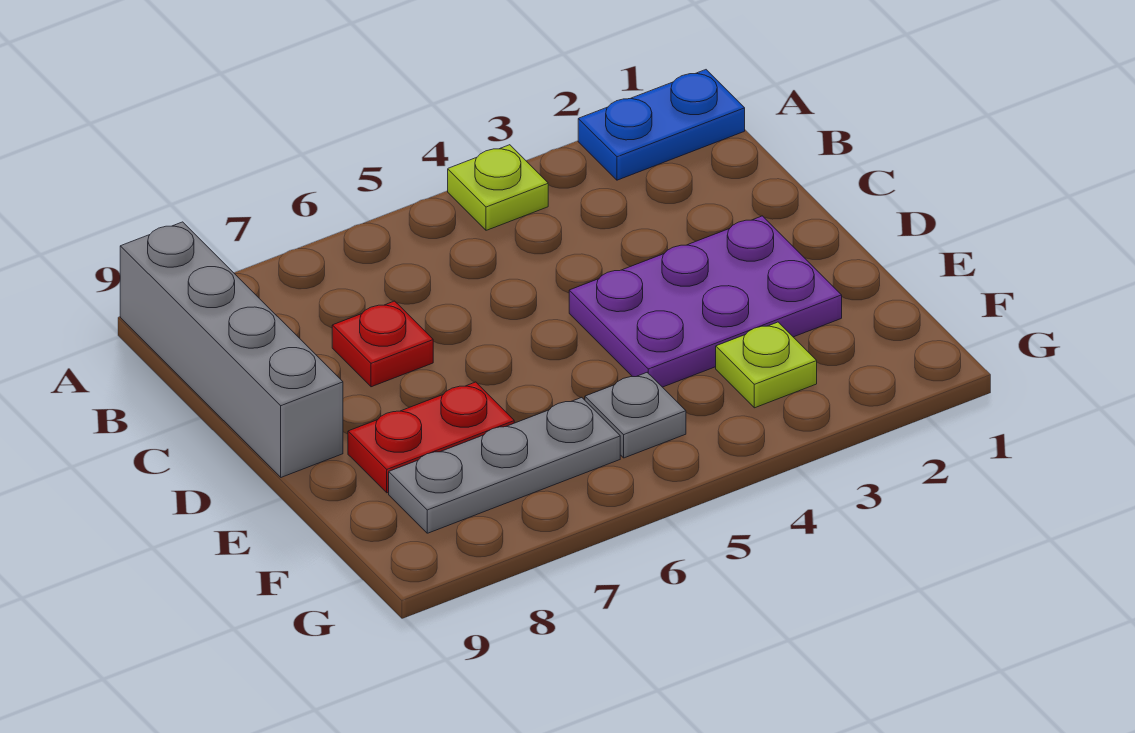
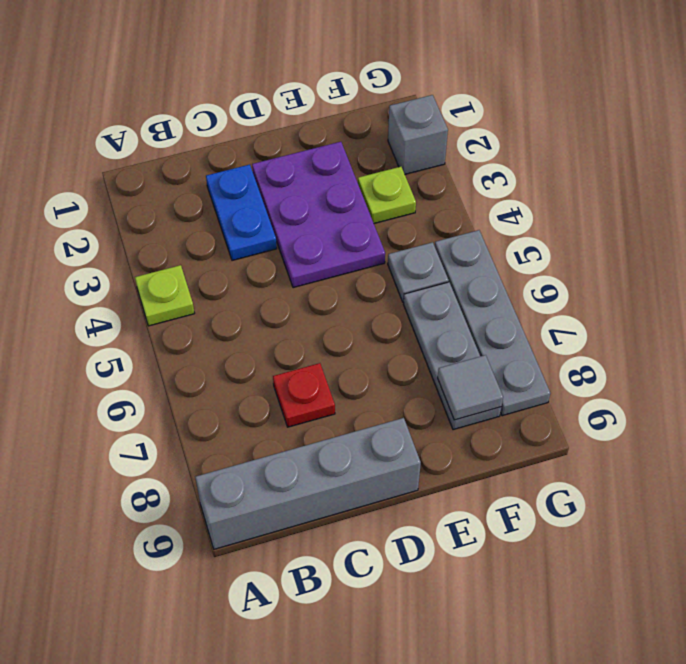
blue 1x2 plate [578,70,745,180] -> blue 1x2 plate moved to [206,165,277,261]
red 1x2 plate [348,382,514,493] -> none
none -> grey 1x1 tile [438,355,503,420]
none -> grey 1x1 brick [388,95,448,174]
none -> grey 1x4 plate [435,230,550,416]

